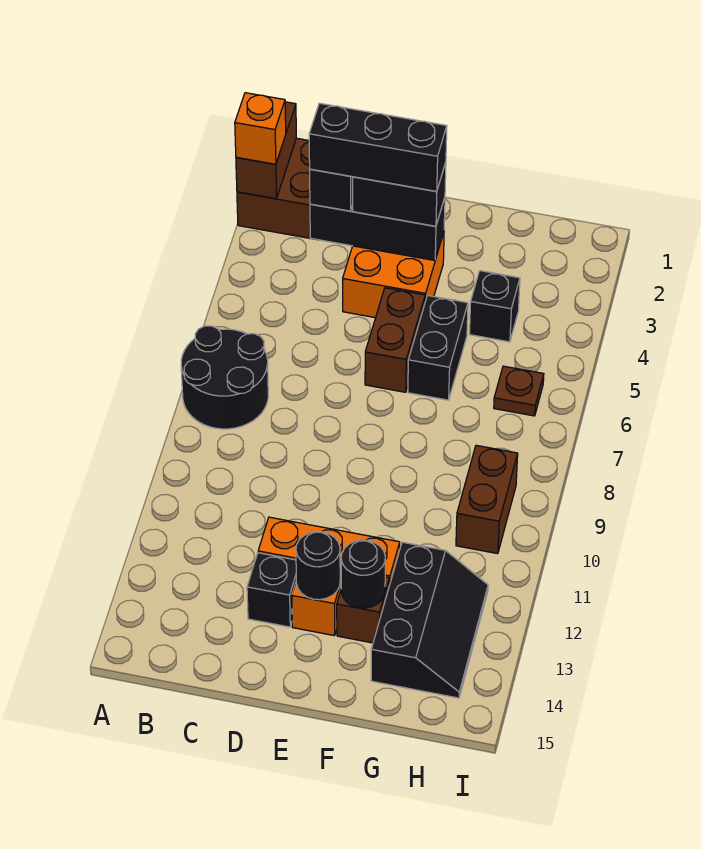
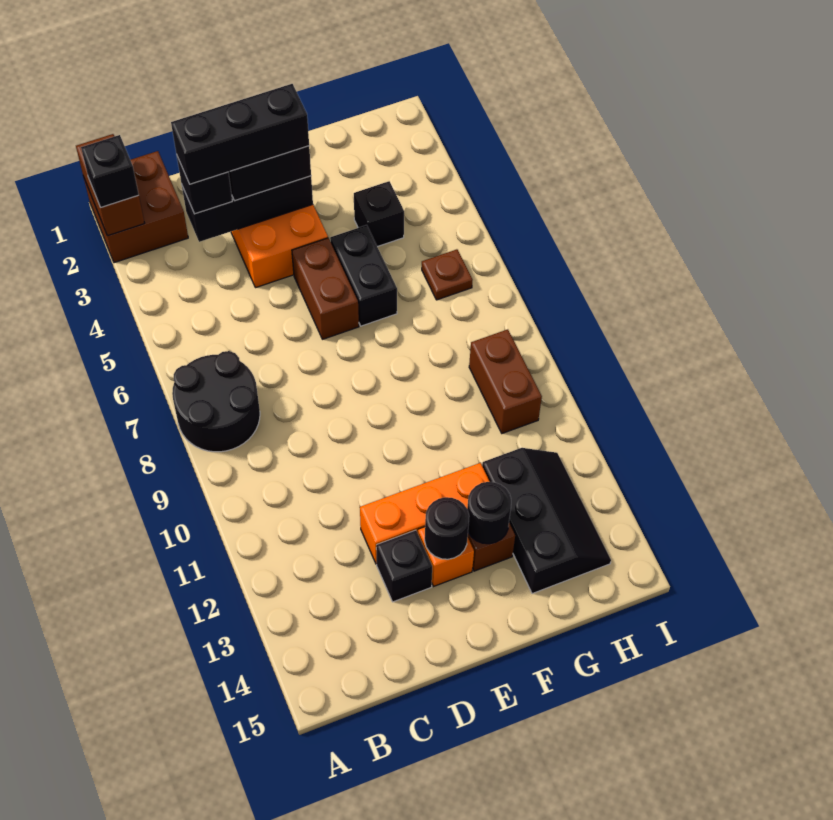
orange 1x1 brick [235,93,286,164] -> black 1x1 brick [81,135,139,207]

